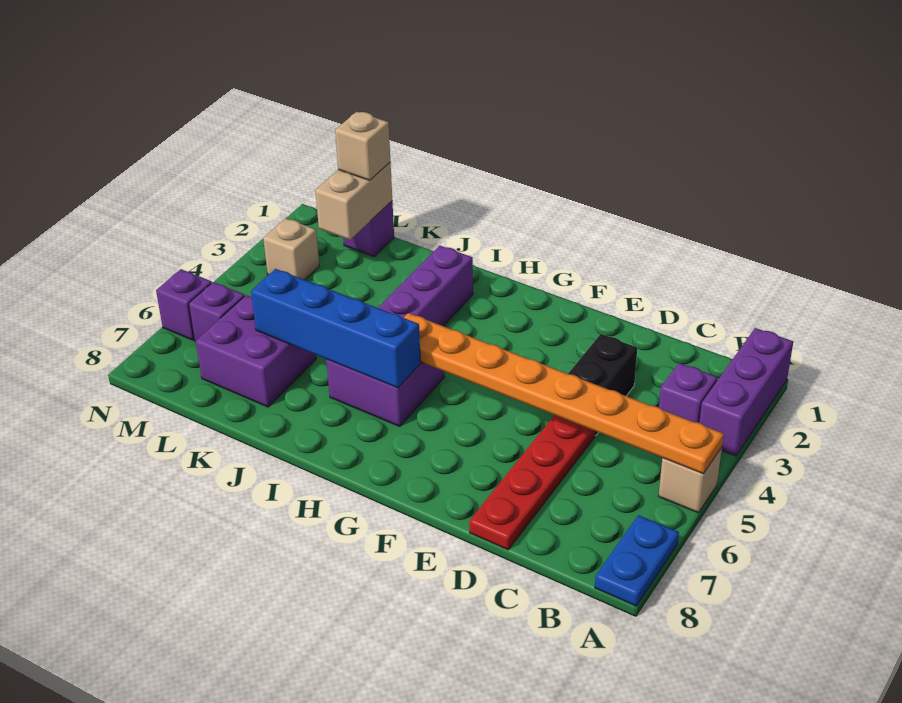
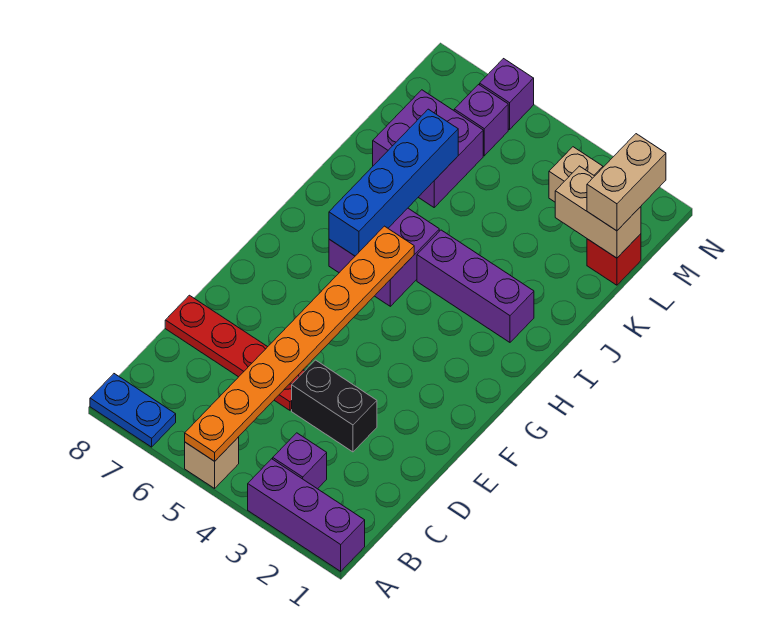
purple 1x1 brick [343,201,394,257] -> red 1x1 brick [587,234,641,285]
tan 1x1 brick [335,112,390,180] -> tan 1x2 brick [587,134,666,231]

